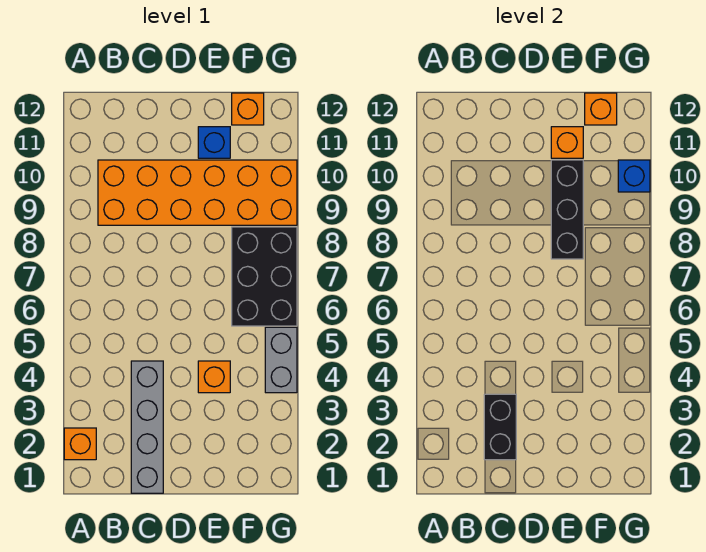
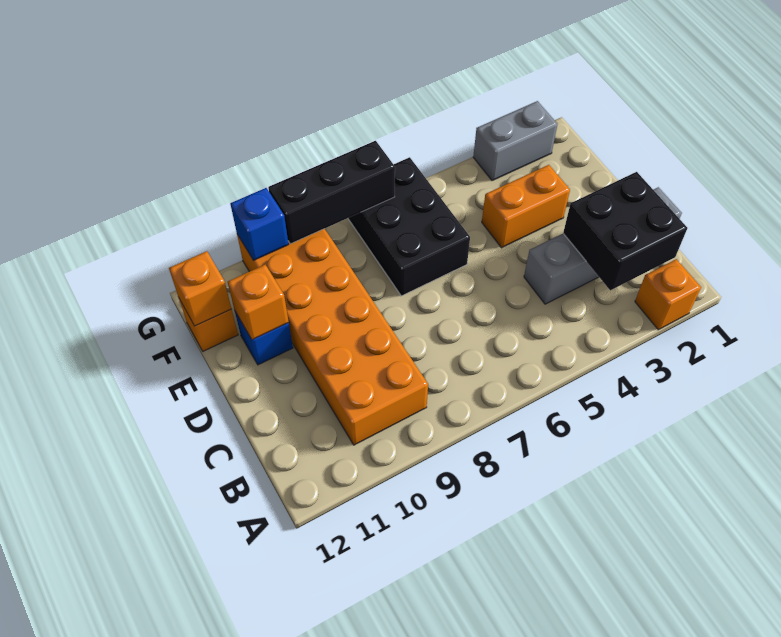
black 1x2 brick [484,394,516,460] -> black 2x2 brick [563,172,687,290]
orange 1x1 brick [198,361,230,393] -> orange 1x2 brick [482,165,570,248]
black 1x3 brick [551,160,583,259] -> black 1x3 brick moved to [268,141,395,244]
black 2x3 brick [232,227,297,326] -> black 2x3 brick turned to [348,157,470,296]
grey 1x2 brick [265,327,297,393] -> grey 1x2 brick moved to [473,101,558,181]

